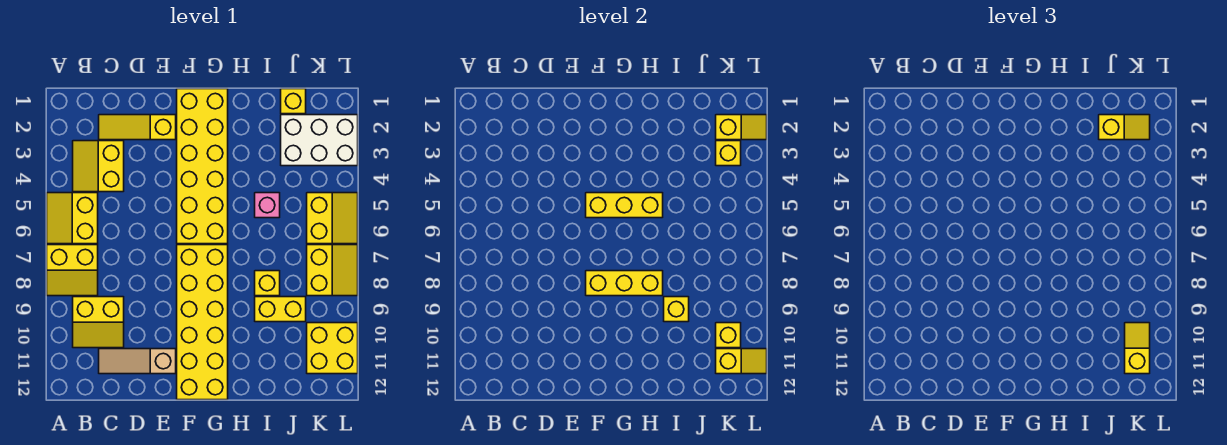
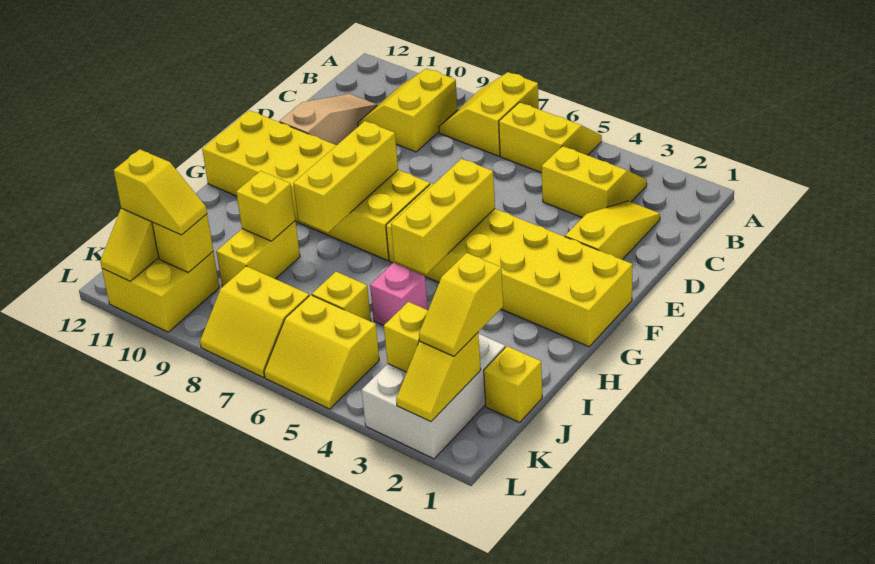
yellow 1x1 brick [255,271,280,296] -> yellow 1x1 brick moved to [312,272,371,322]

